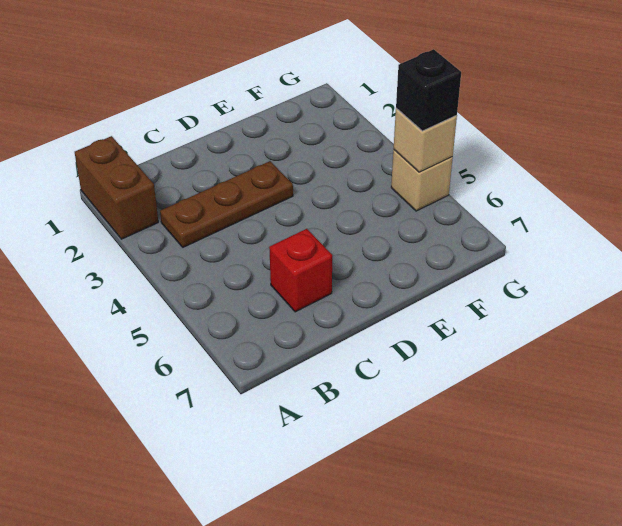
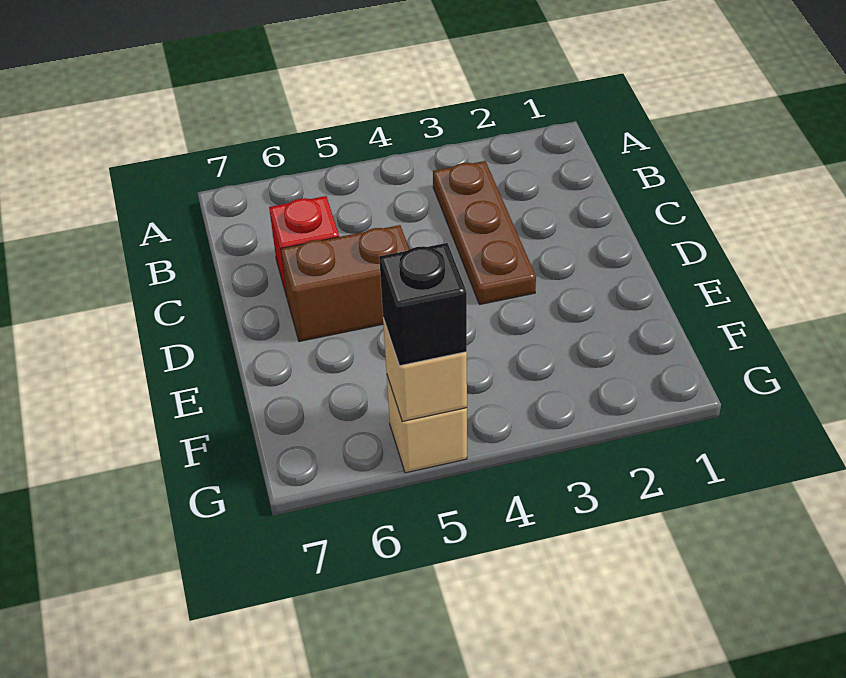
brown 1x2 brick [75,136,158,239] -> brown 1x2 brick moved to [281,225,409,342]

